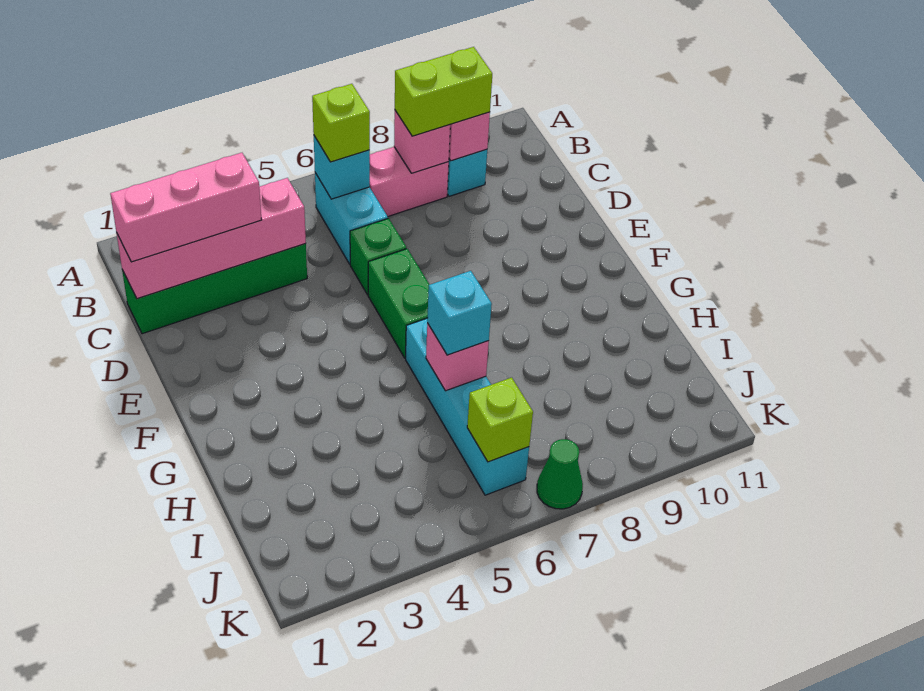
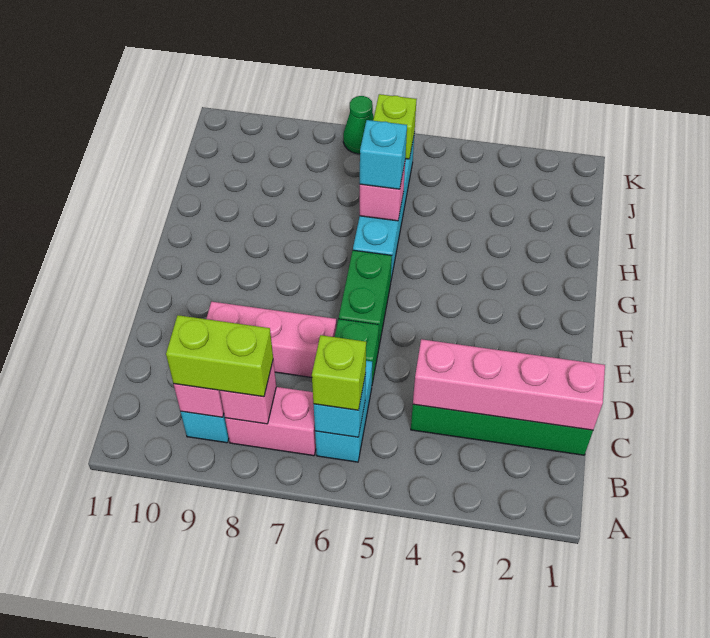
pink 1x3 brick [110,153,261,262] -> pink 1x3 brick moved to [206,302,336,377]

